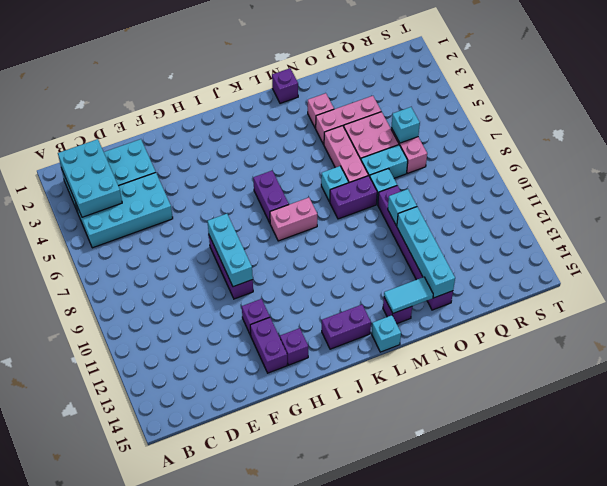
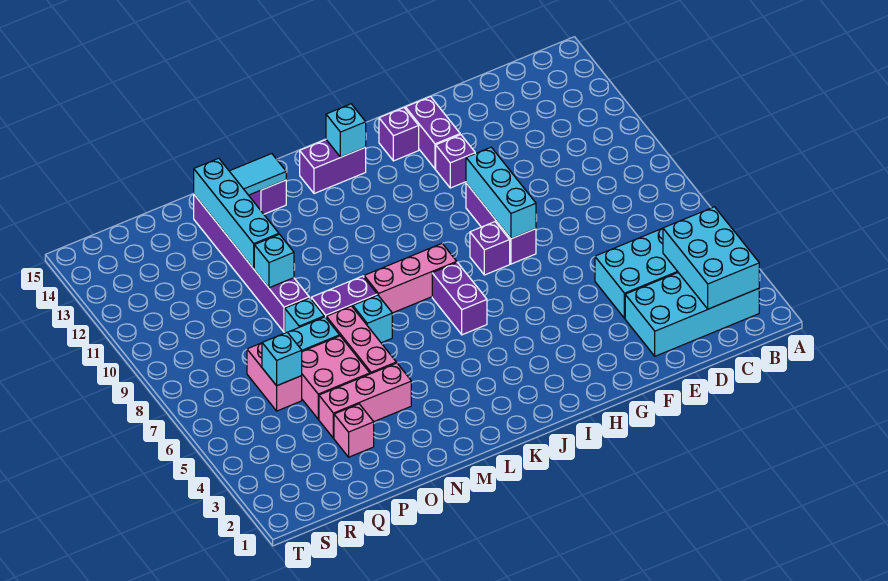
pink 1x2 brick [270,198,317,241] -> pink 1x3 brick [364,244,457,313]
cyan 1x1 brick [372,315,401,352] -> cyan 1x1 brick moved to [326,104,366,157]
purple 1x1 brick [272,68,298,103] -> purple 1x1 brick moved to [470,222,510,275]
pink 1x1 brick [308,93,334,128] -> pink 1x1 brick moved to [334,404,374,457]

